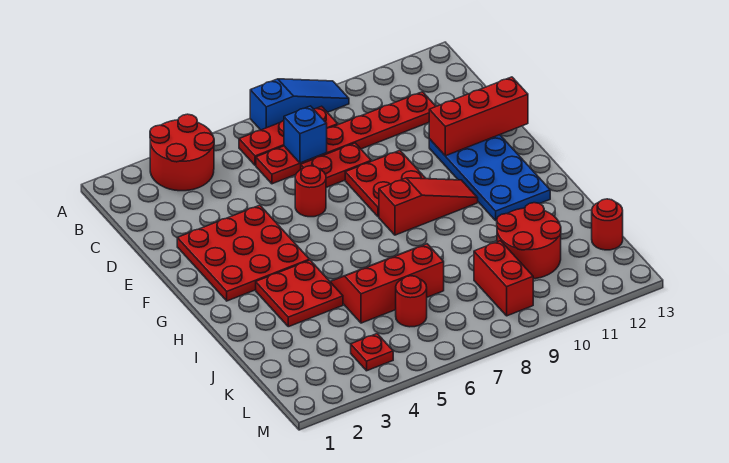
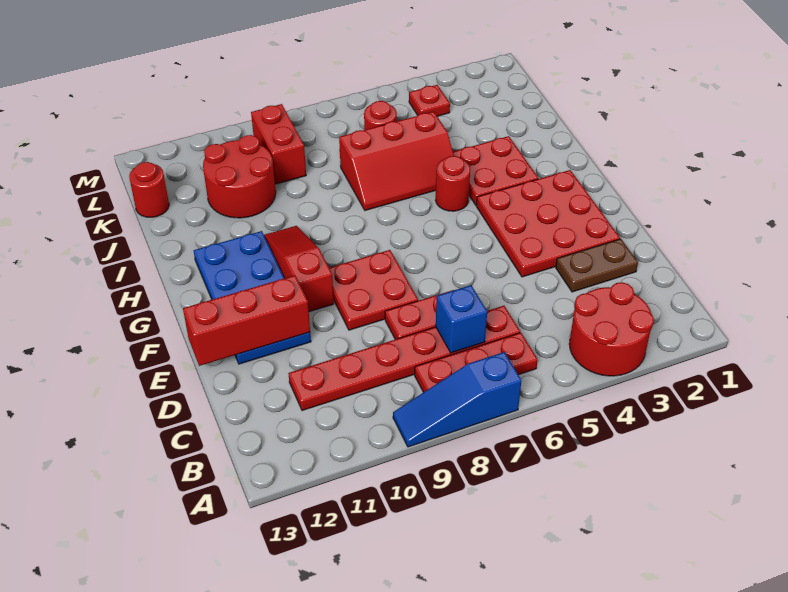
none -> brown 1x2 plate [556,239,638,292]
red 1x1 round brick [295,166,326,217] -> red 1x1 round brick moved to [436,156,470,211]
red 1x3 slope [379,178,478,235] -> red 1x3 slope turned to [264,226,334,312]

